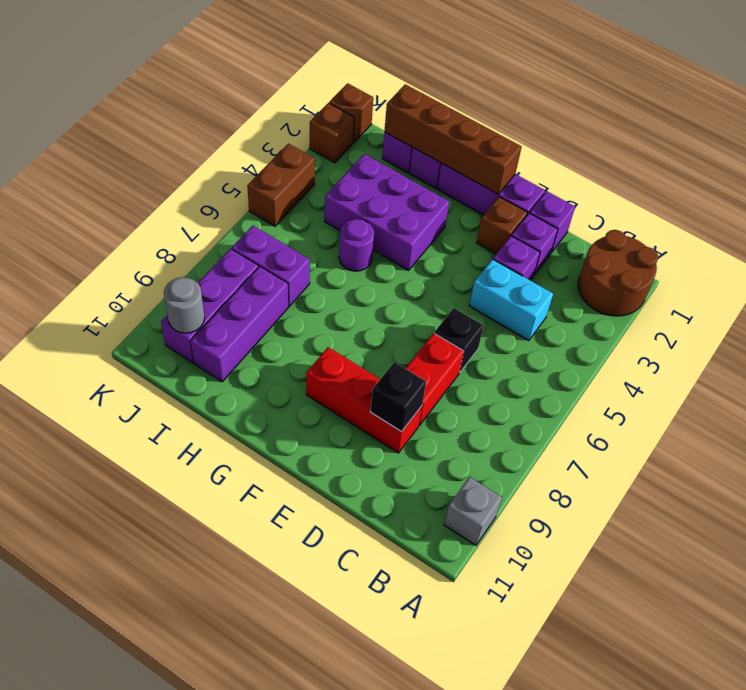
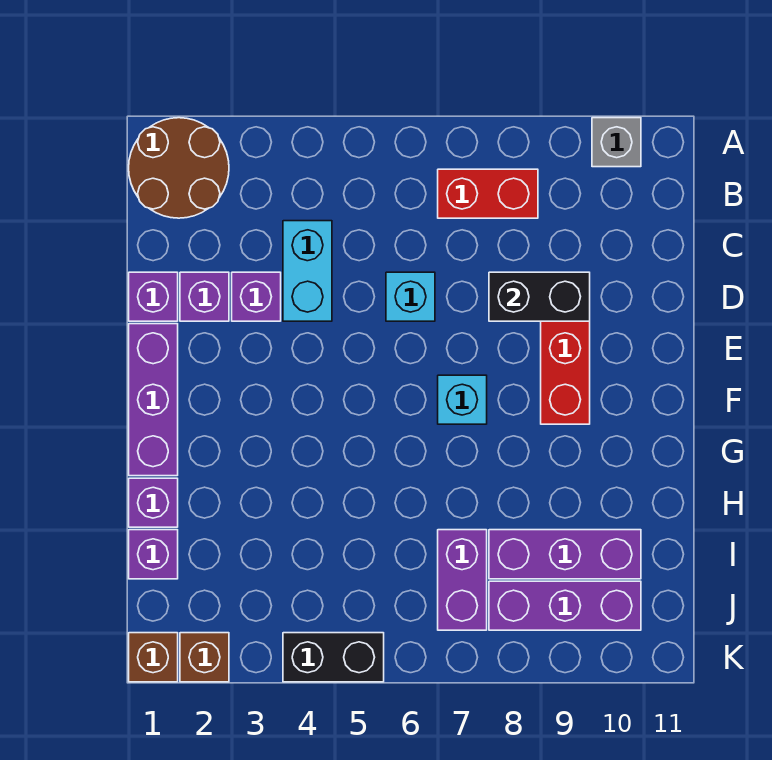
black 1x1 brick [434,308,484,373] -> cyan 1x1 brick [386,272,435,321]
red 1x2 brick [405,333,464,425] -> red 1x2 brick moved to [438,169,538,218]
black 1x1 brick [370,362,426,432] -> black 1x2 brick [489,272,590,321]
brown 1x1 brick [477,197,527,254] -> none
brown 1x4 brick [384,84,522,194] -> none
none -> cyan 1x1 brick [438,375,487,424]
purple 2x3 brick [325,154,449,270] -> none
purple 1x1 round brick [339,219,374,271] -> none
grey 1x1 round brick [164,277,205,333] -> none
brown 1x2 brick [247,144,315,226] -> black 1x2 brick [283,633,384,682]

